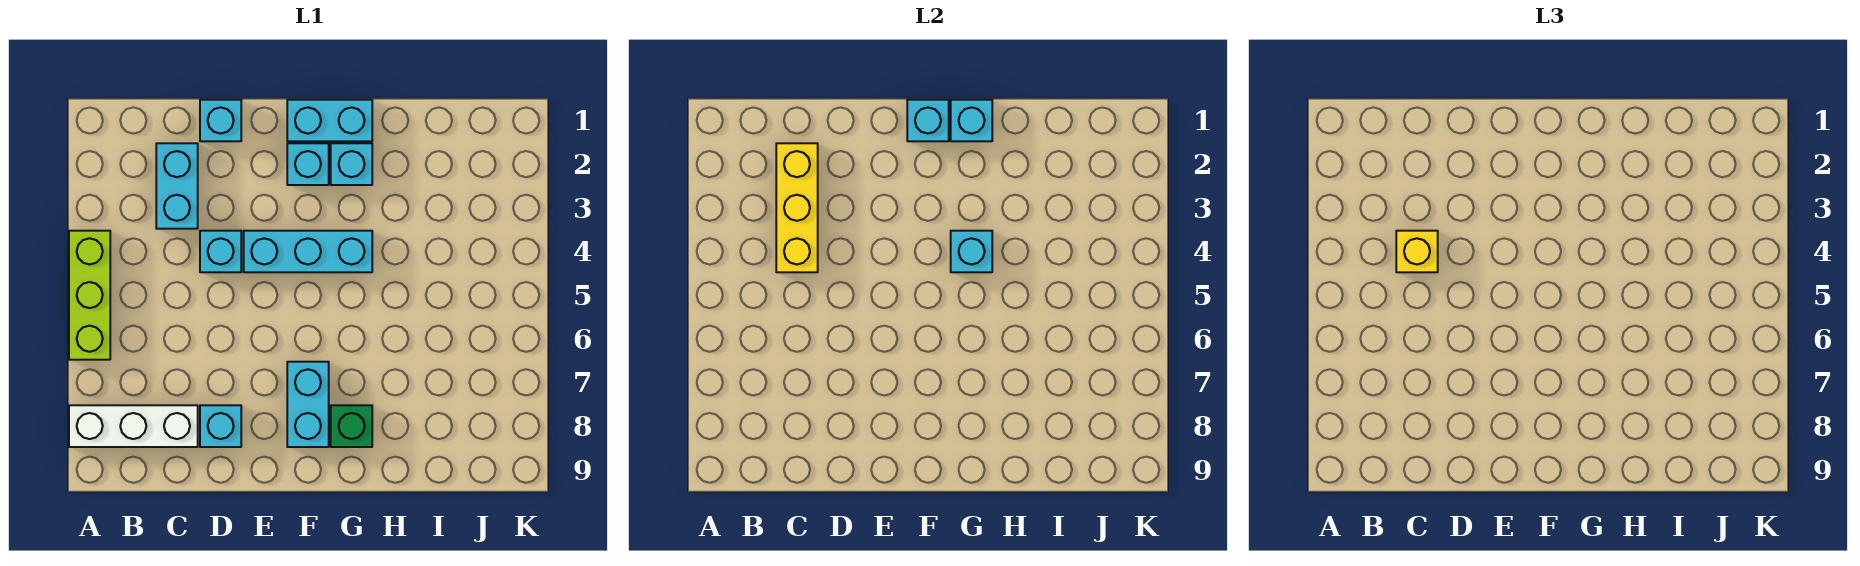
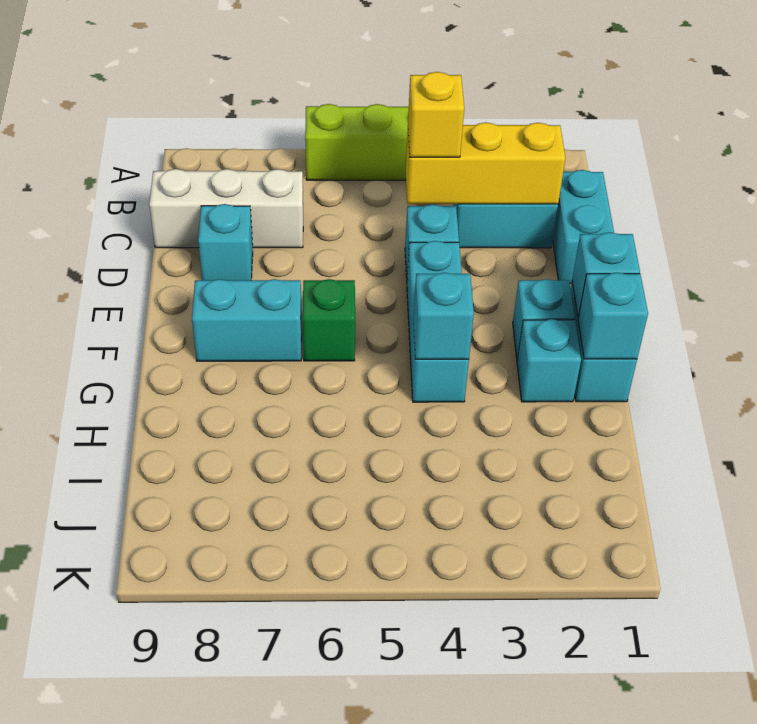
white 1x3 brick [69,405,198,447] -> white 1x3 brick turned to [149,169,303,248]
cyan 1x1 brick [200,100,241,141] -> cyan 1x2 brick [553,170,614,284]
green 1x1 brick [331,405,372,447] -> green 1x1 brick moved to [303,279,355,361]

